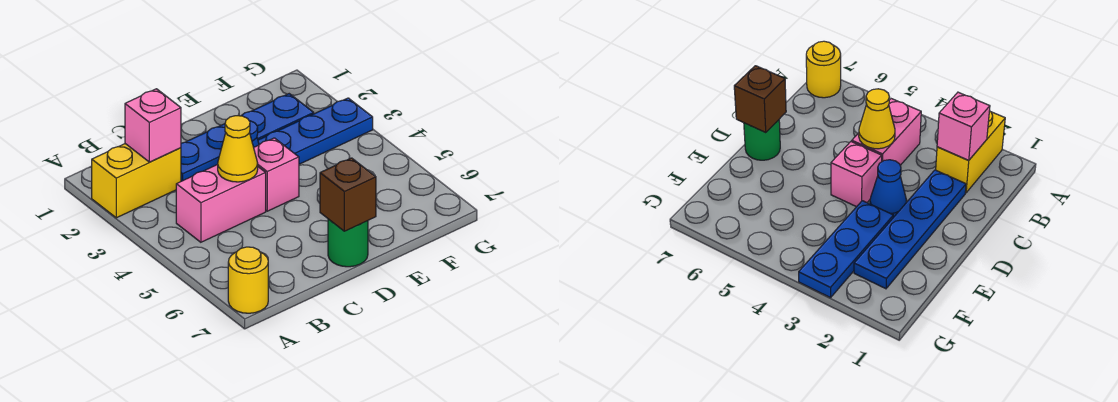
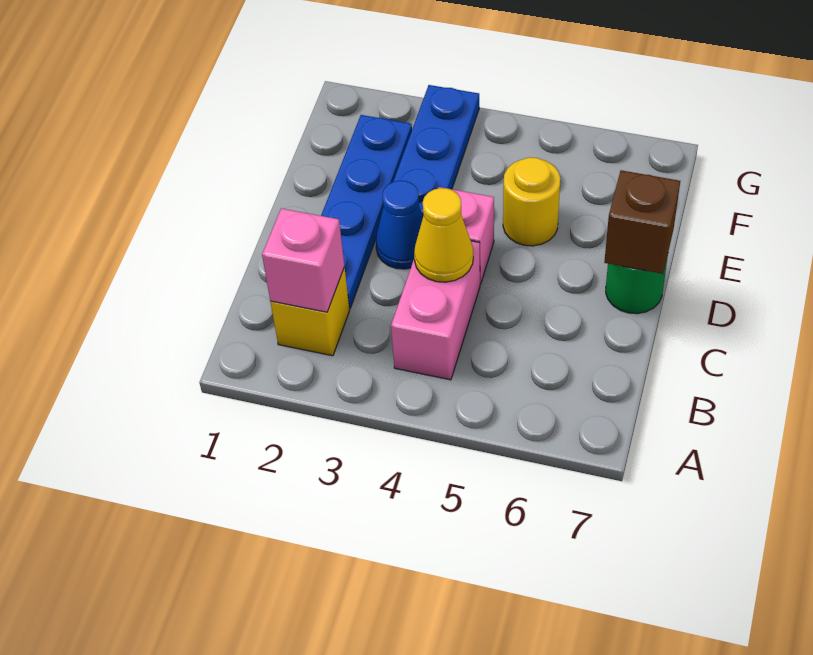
yellow 1x2 brick [92,144,181,218] -> yellow 1x1 brick [271,267,350,356]
yellow 1x1 round brick [228,247,268,313] -> yellow 1x1 round brick moved to [503,157,560,246]

